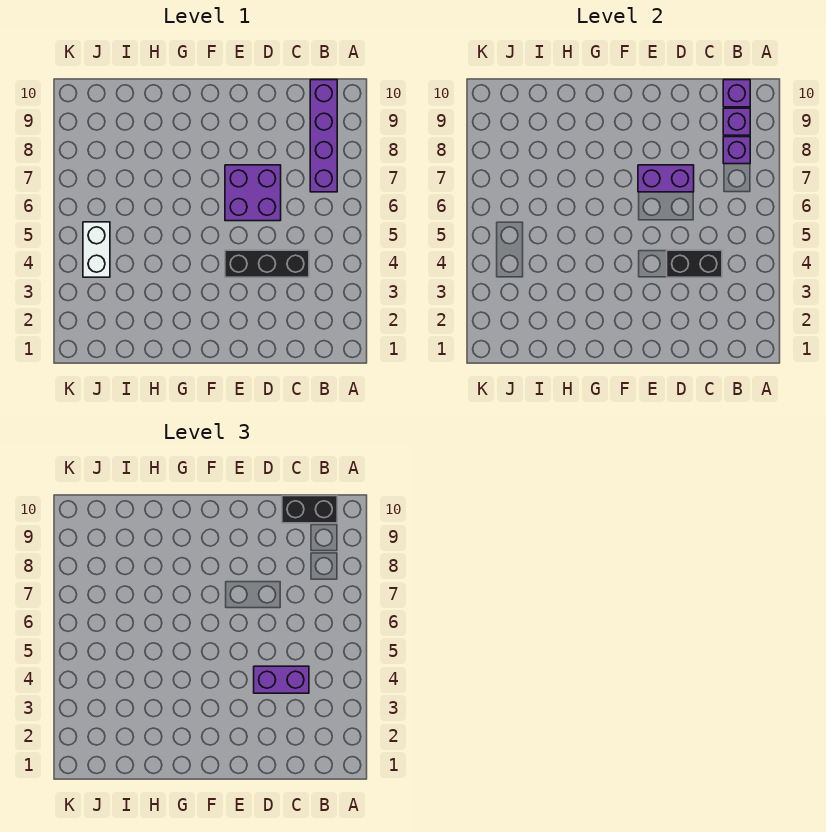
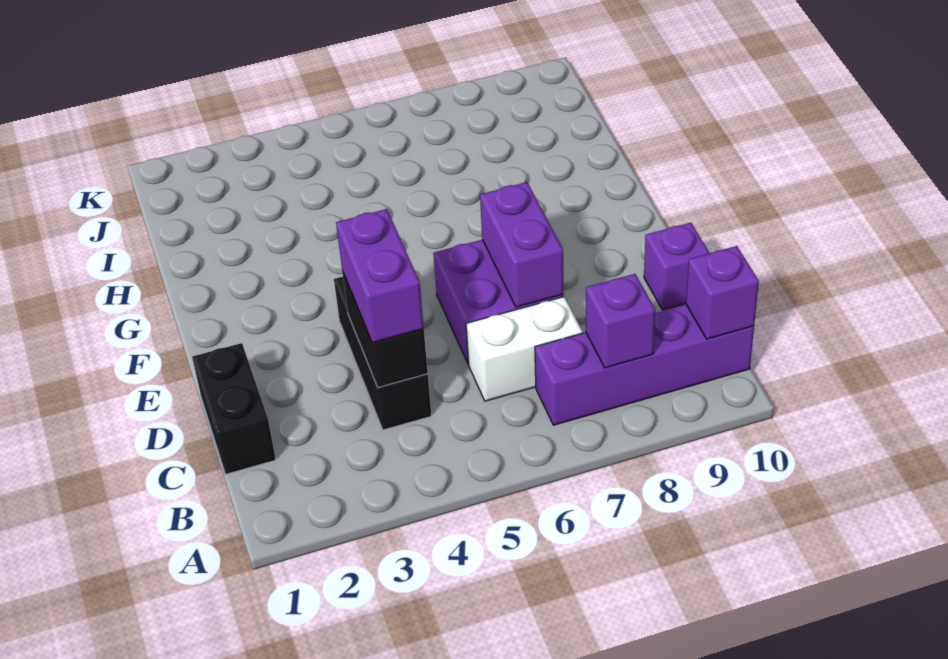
purple 1x1 brick [723,108,750,135] -> purple 1x1 brick moved to [644,223,709,310]
black 1x2 brick [282,496,337,523] -> black 1x2 brick moved to [192,343,276,474]
white 1x2 brick [83,222,110,277] -> white 1x2 brick moved to [466,297,582,401]

